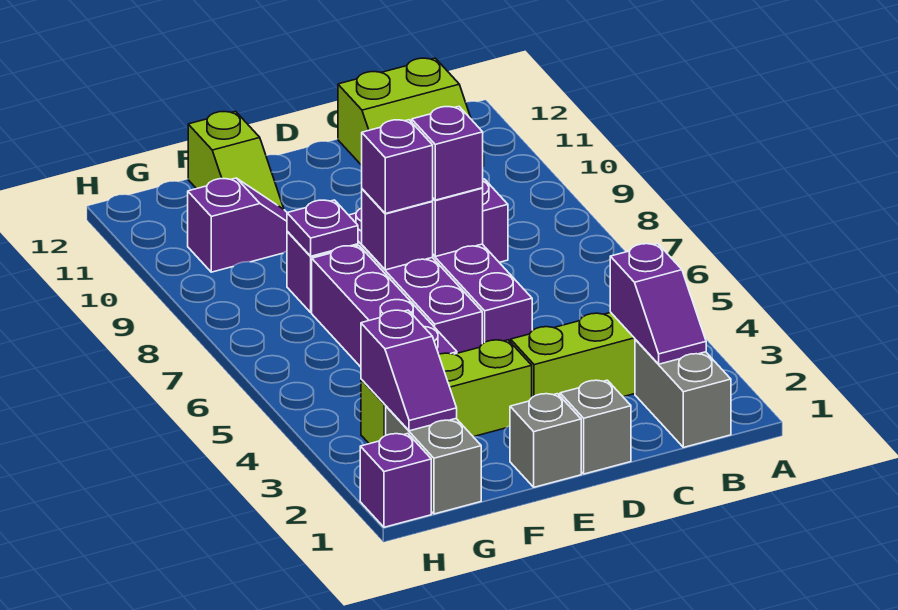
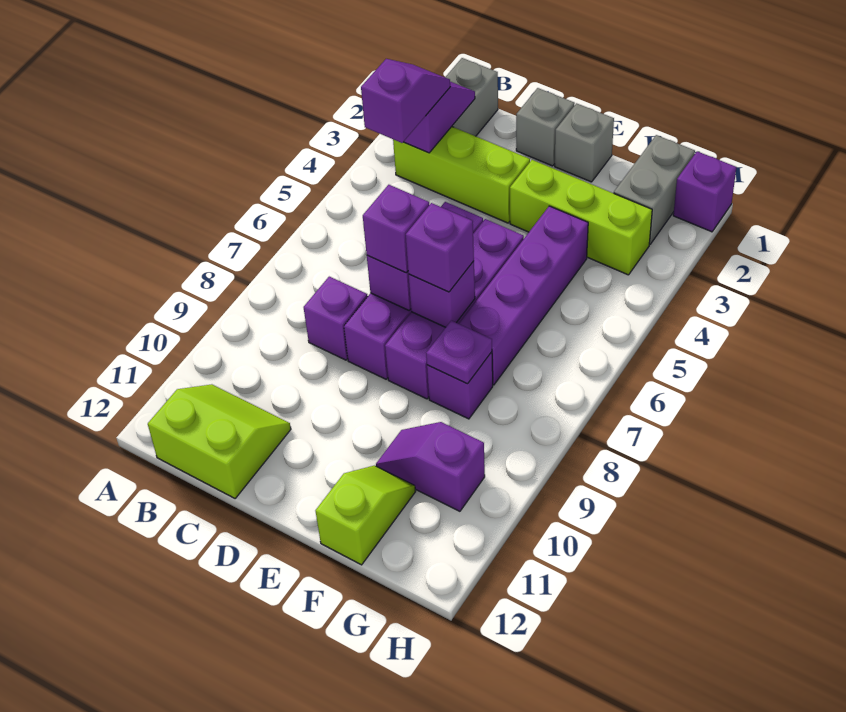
purple 1x2 slope [361,310,457,431] -> purple 1x2 slope moved to [361,59,450,143]

